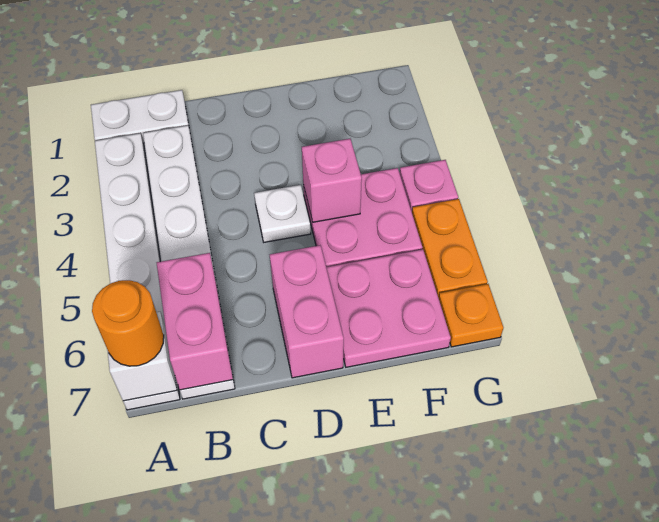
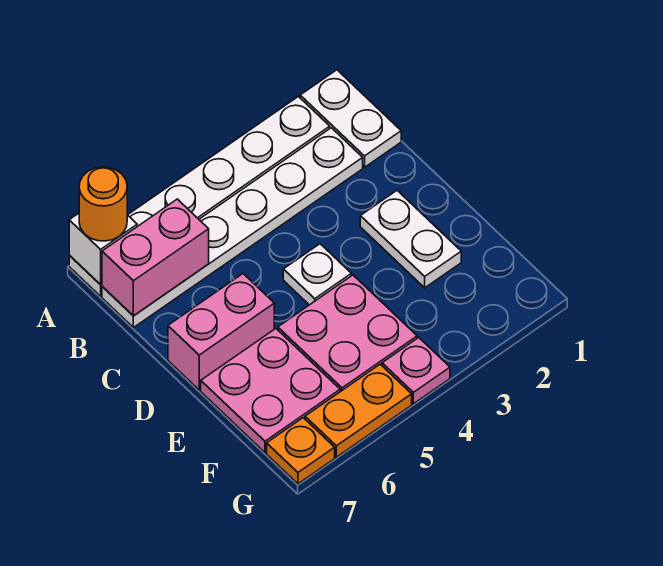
none -> white 1x2 plate [360,191,461,288]
pink 1x1 brick [302,139,362,222] -> none

